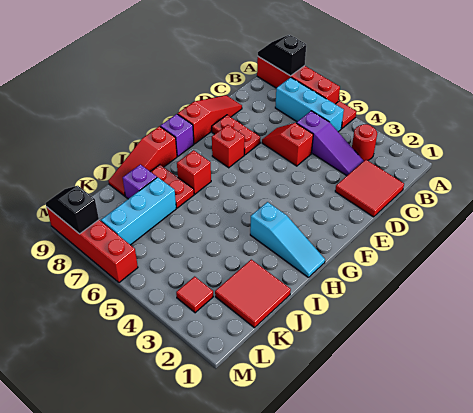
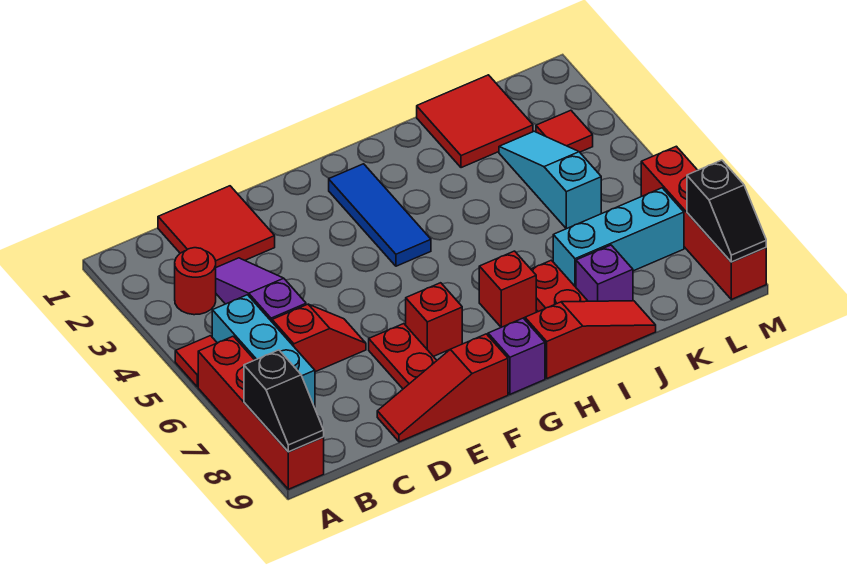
red 1x2 slope [262,123,313,166] -> red 1x2 slope turned to [272,304,366,372]
none -> blue 1x3 tile [329,164,431,266]
cyan 1x3 slope [250,202,325,277] -> cyan 1x3 slope moved to [499,131,601,229]

